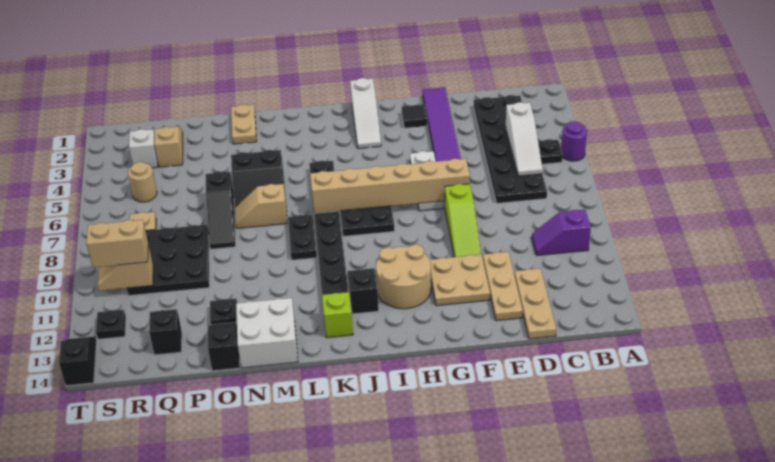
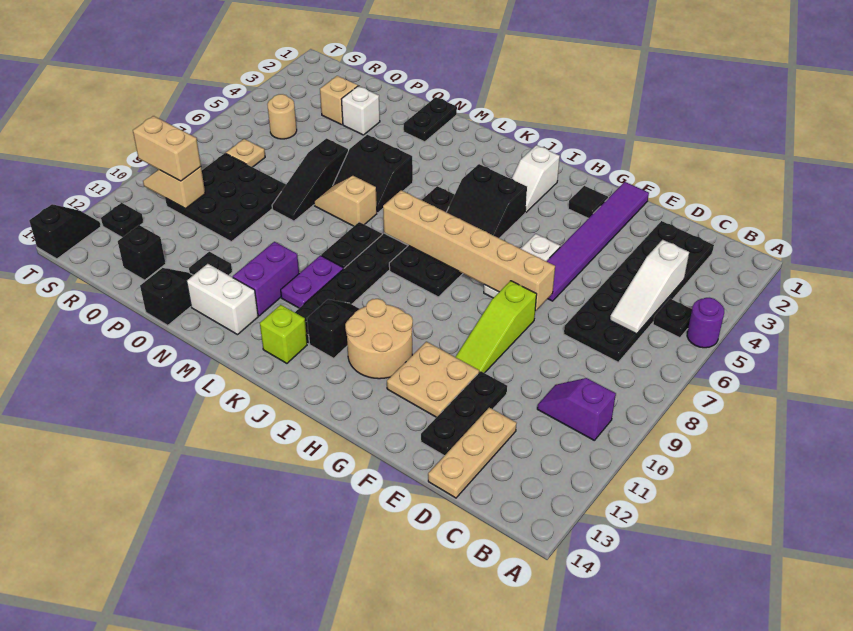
tan 1x3 plate [483,252,523,321] -> black 1x3 plate [421,371,507,456]
white 1x3 slope [350,78,381,149] -> white 1x2 slope [512,145,560,212]
none -> black 2x2 slope [447,164,527,238]
none -> purple 1x2 plate [281,255,343,308]
none -> purple 1x2 brick [233,242,299,316]
white 2x2 brick [236,298,298,368] -> white 1x2 brick [187,264,258,335]
tan 1x2 plate [231,104,257,144] -> black 1x2 plate [404,97,457,142]
white 1x1 brick [129,129,158,168] -> white 1x1 brick moved to [341,86,380,135]

